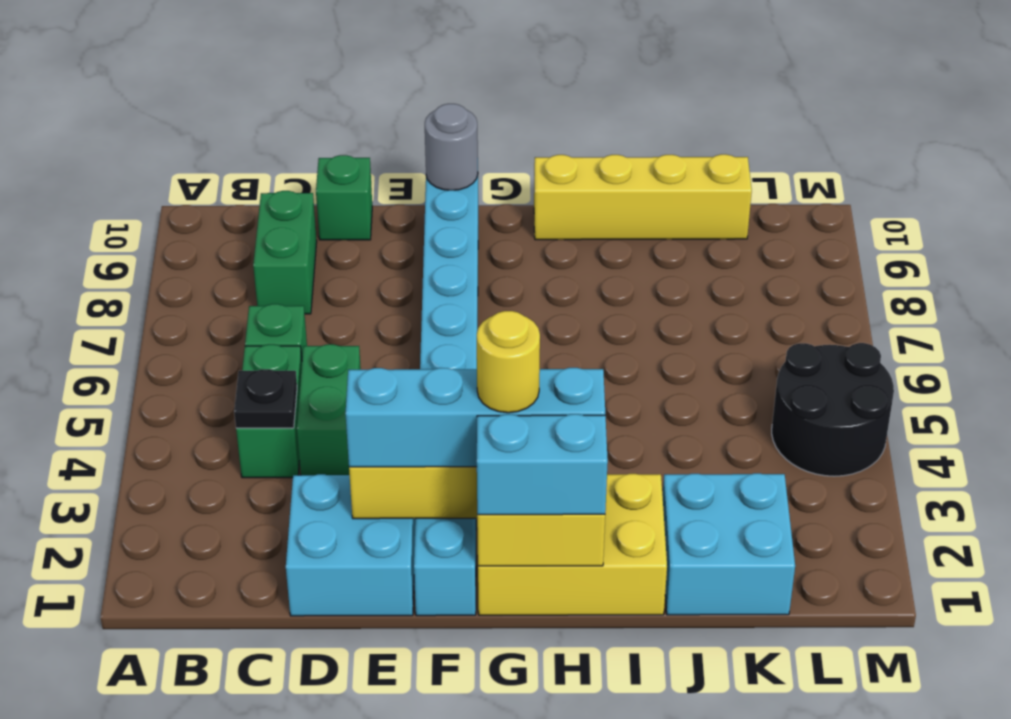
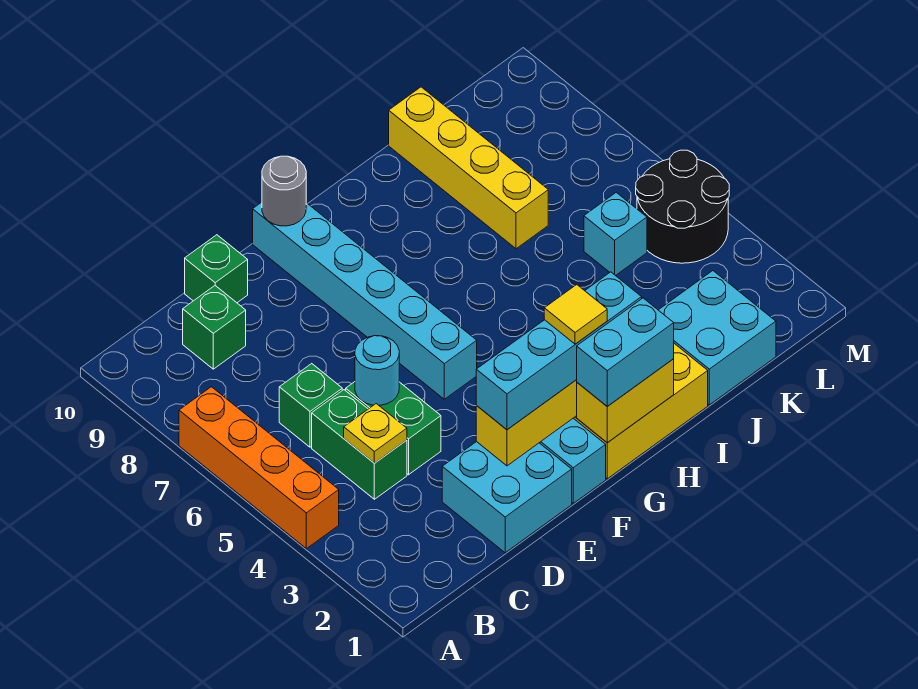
none -> orange 1x4 brick [179,387,339,549]
black 1x1 plate [234,369,297,428] -> yellow 1x1 plate [344,404,407,463]
green 1x2 brick [253,191,317,314] -> green 1x1 brick [183,286,246,369]
none -> cyan 1x1 round brick [355,336,399,405]
yellow 1x1 round brick [477,311,540,413] -> yellow 1x1 tile [544,285,607,344]
yellow 1x4 brick [534,154,752,240] -> yellow 1x4 brick turned to [389,87,548,249]
none -> cyan 1x1 brick [584,192,647,276]

